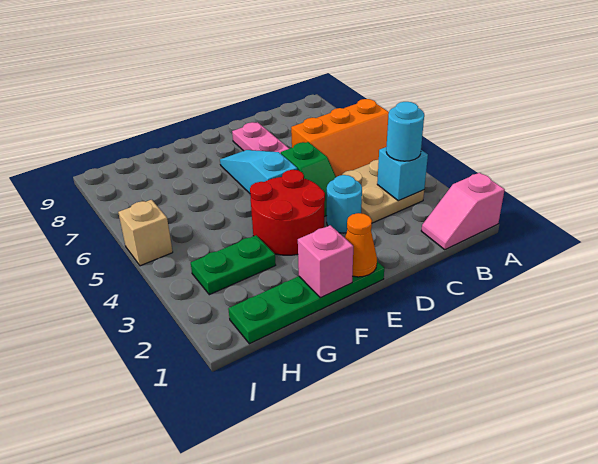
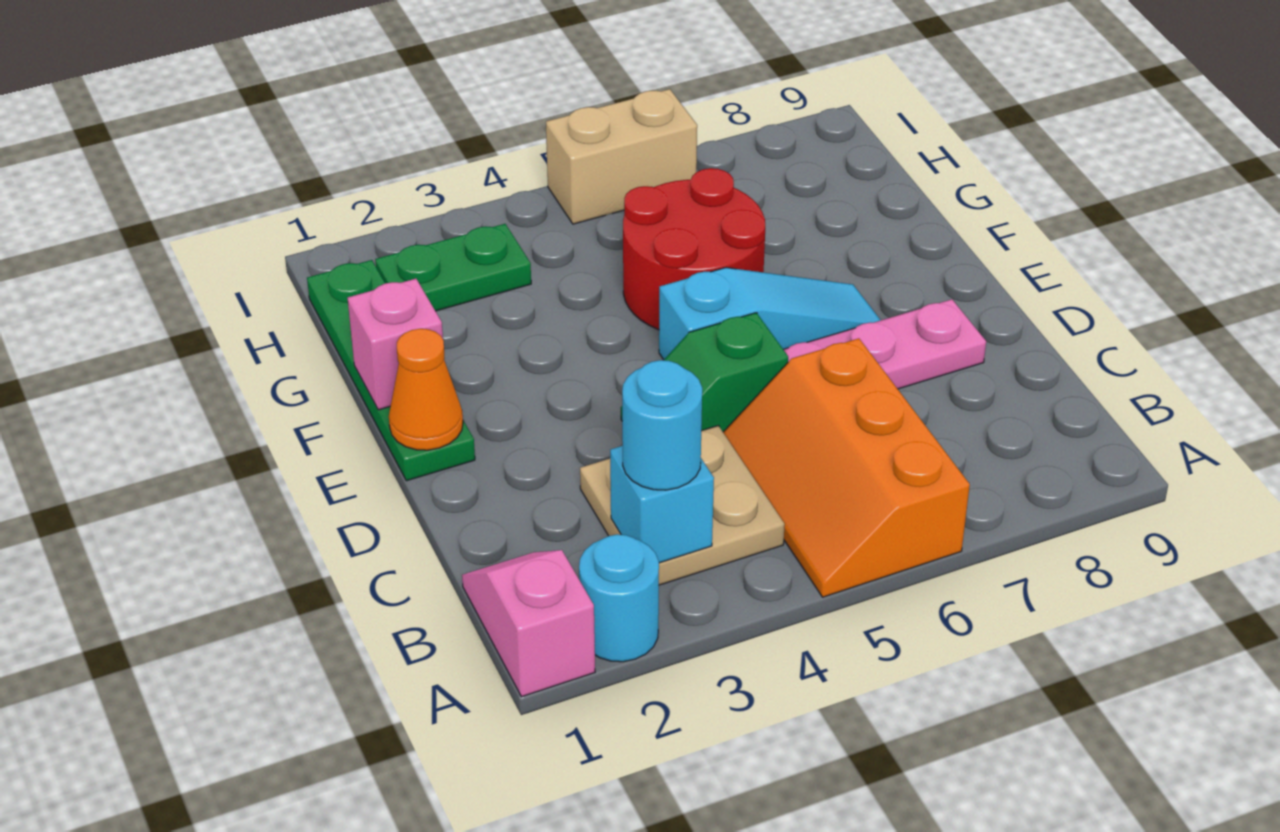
cyan 1x1 round brick [327,175,362,233] -> cyan 1x1 round brick moved to [579,534,659,662]
red 2x2 round brick [250,170,325,255] -> red 2x2 round brick moved to [623,168,765,330]
green 1x2 plate [191,235,276,295] -> green 1x2 plate turned to [375,224,531,311]
tan 1x1 brick [118,200,173,266] -> tan 1x2 brick [546,89,697,224]

